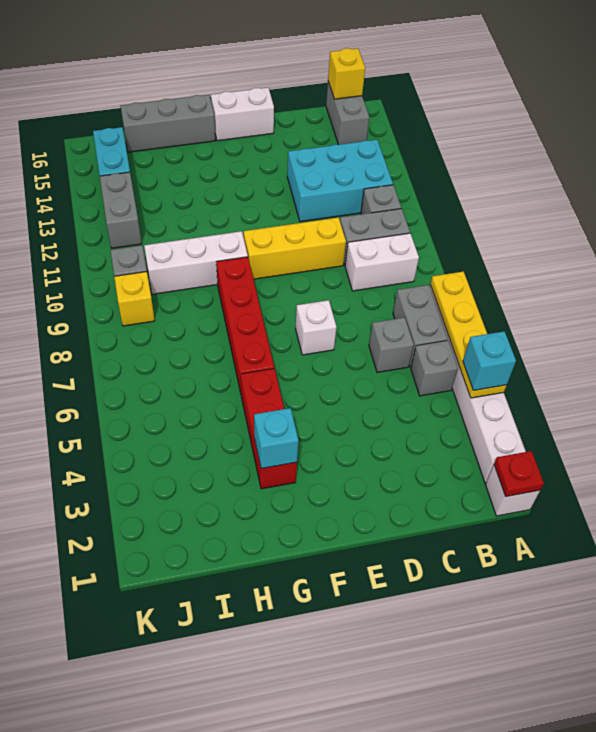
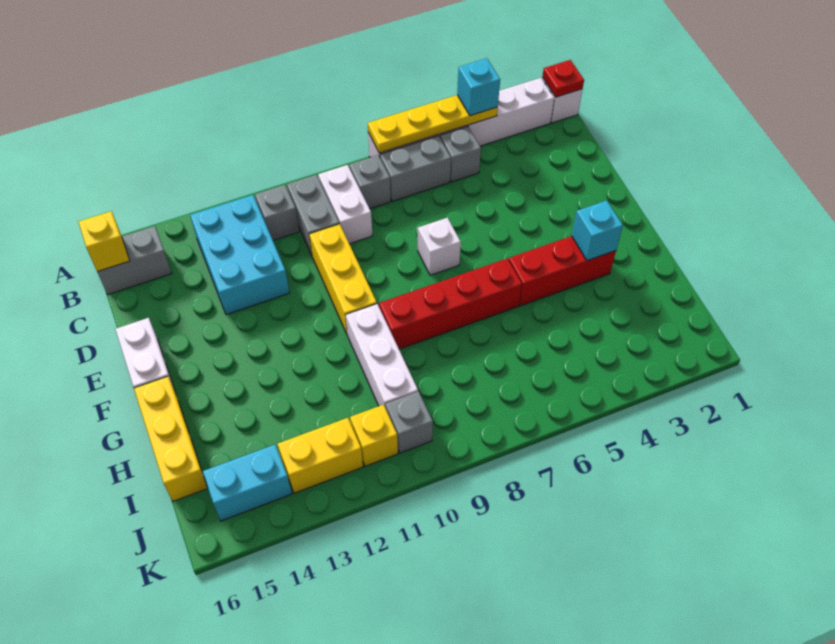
grey 1x1 brick [369,317,414,372] -> grey 1x1 brick moved to [349,155,391,209]
grey 1x3 brick [121,95,215,152] -> yellow 1x3 brick [134,376,208,501]
yellow 1x1 brick [114,272,155,326] -> yellow 1x1 brick moved to [350,405,398,466]
grey 1x2 brick [100,172,142,248] -> yellow 1x2 brick [277,418,363,493]

